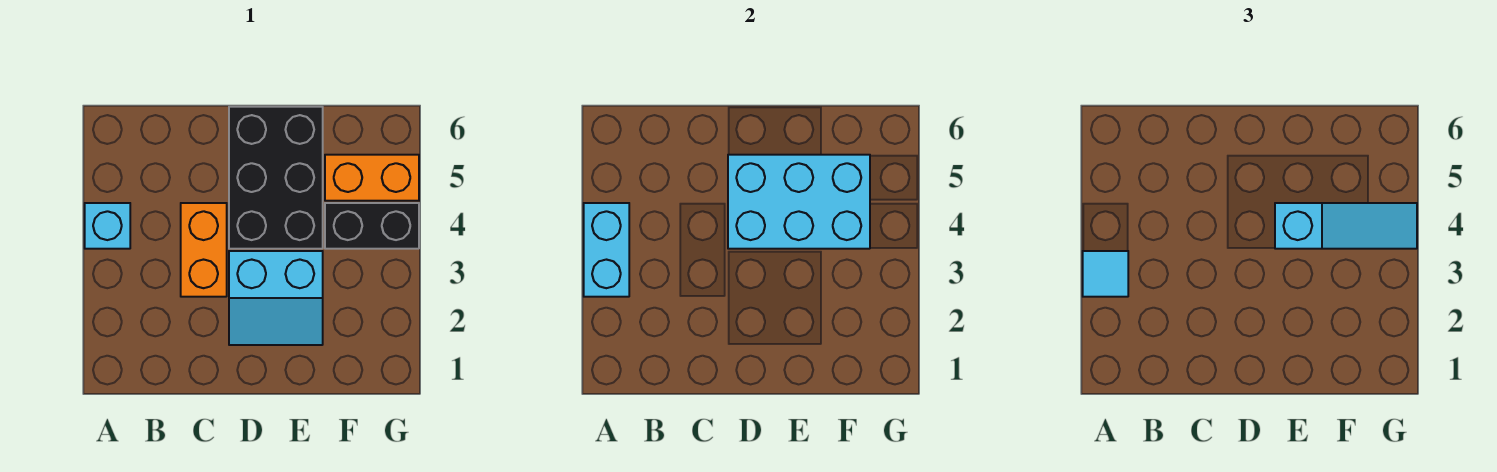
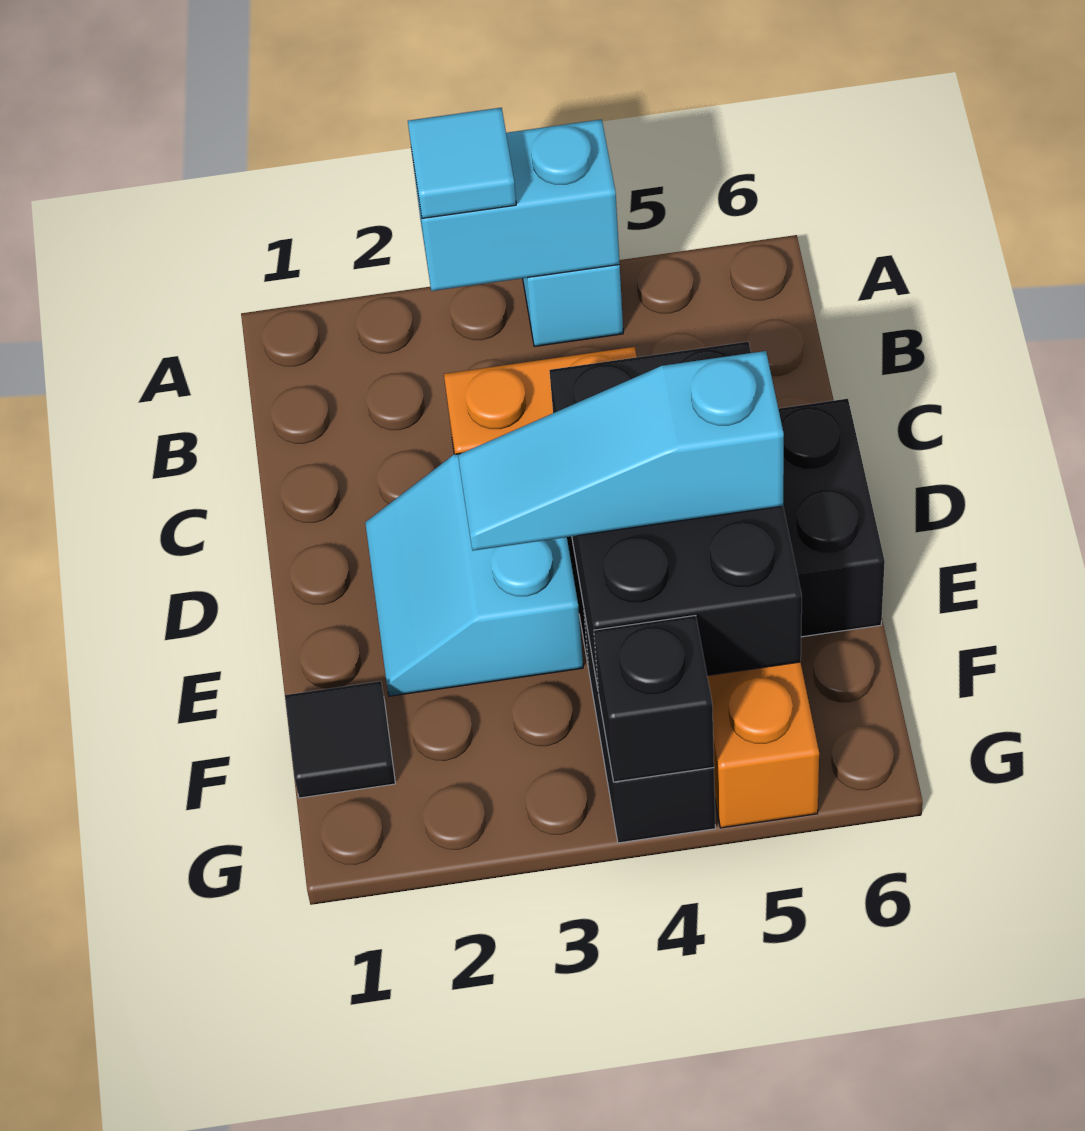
cyan 2x3 brick [728,155,870,249] -> black 2x3 brick [549,342,802,688]
cyan 1x3 slope [1275,203,1417,249] -> cyan 1x3 slope turned to [458,351,784,551]
none -> black 1x1 tile [285,681,395,798]
none -> black 1x1 brick [594,616,714,782]

